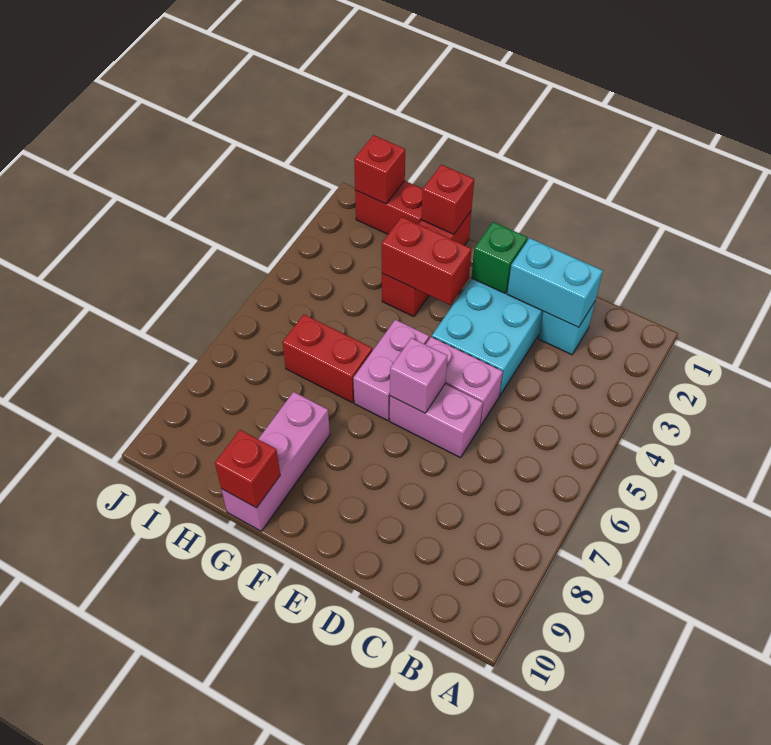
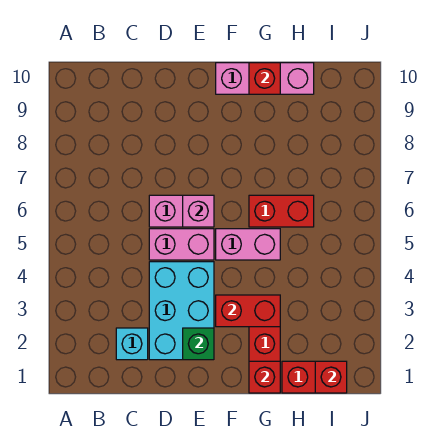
cyan 1x2 brick [507,238,603,327] -> none
pink 1x2 brick [353,320,429,421] -> pink 1x2 brick turned to [216,229,280,260]
pink 1x3 brick [221,392,330,531] -> pink 1x3 brick turned to [216,63,314,94]

